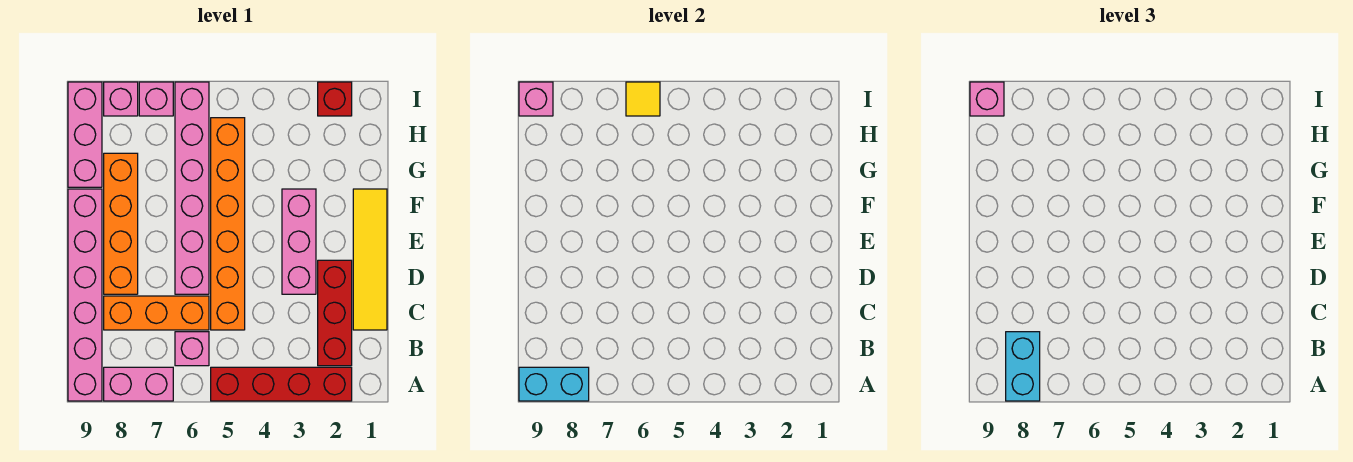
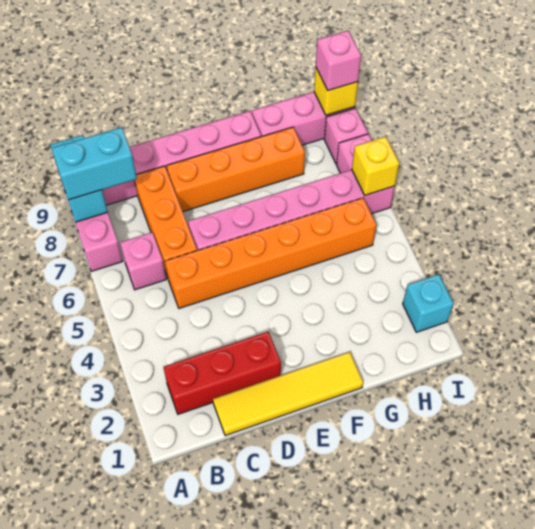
red 1x4 brick [211,367,352,401] -> none
pink 1x3 brick [282,189,316,294] -> none
red 1x1 brick [318,82,352,116] -> cyan 1x1 brick [403,274,454,332]
yellow 1x1 tile [626,82,660,116] -> yellow 1x1 brick [352,137,399,195]
pink 1x1 brick [519,82,553,116] -> yellow 1x1 brick [314,68,358,115]

